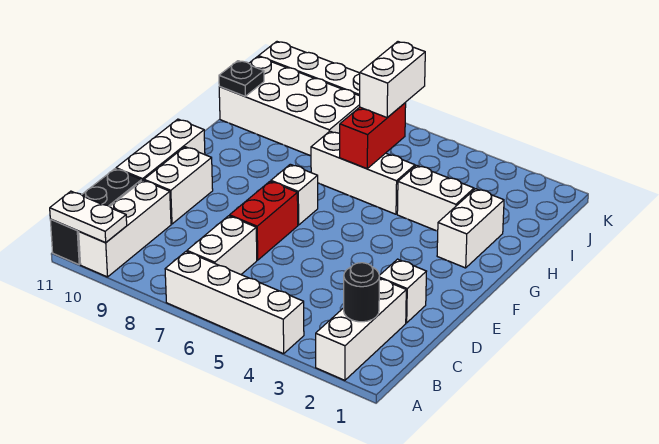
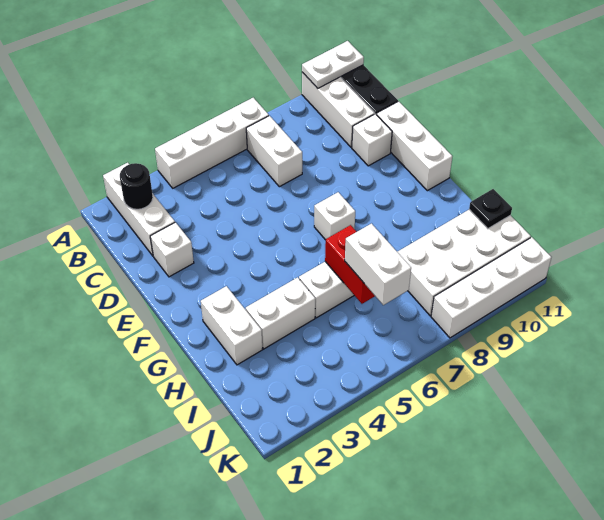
red 1x2 brick [230,181,298,260] -> none
white 1x2 brick [144,147,213,224] -> white 1x1 brick [352,114,392,166]

